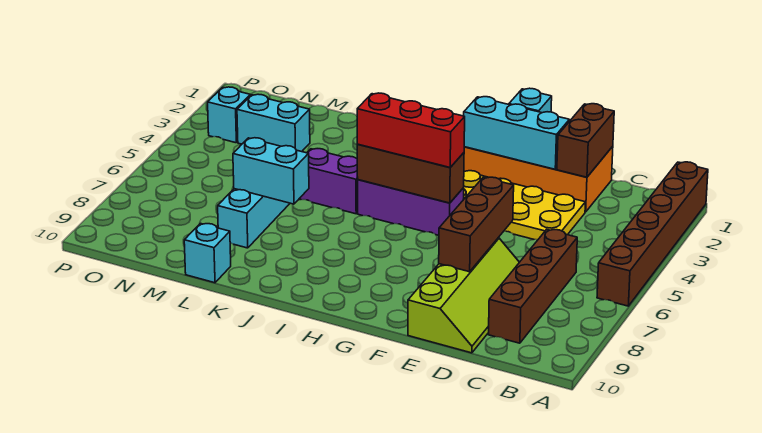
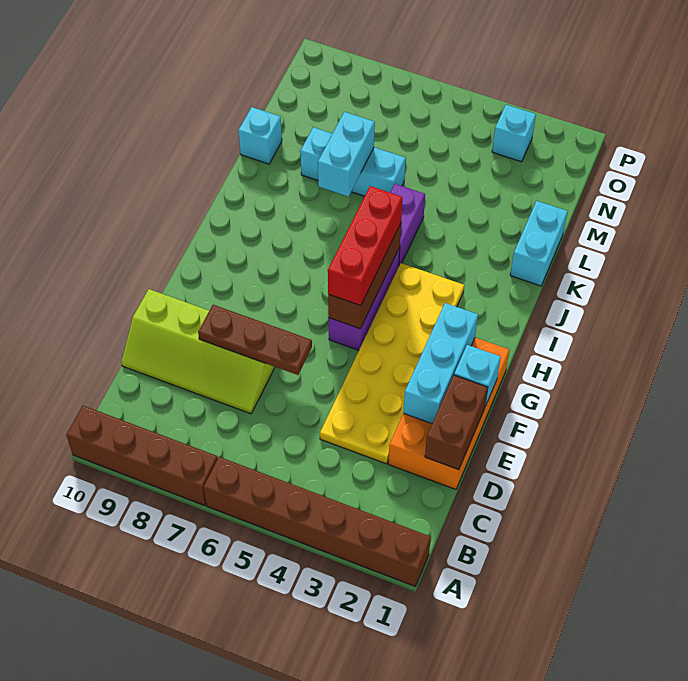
brown 1x4 brick [489,229,577,343] -> brown 1x4 brick moved to [67,406,218,506]
brown 1x2 brick [557,104,614,177] -> brown 1x2 brick turned to [425,375,488,470]
brown 1x3 brick [439,177,514,272] -> brown 1x3 plate [198,305,312,375]
cyan 1x2 brick [237,94,310,152] -> cyan 1x2 brick moved to [510,201,568,286]

